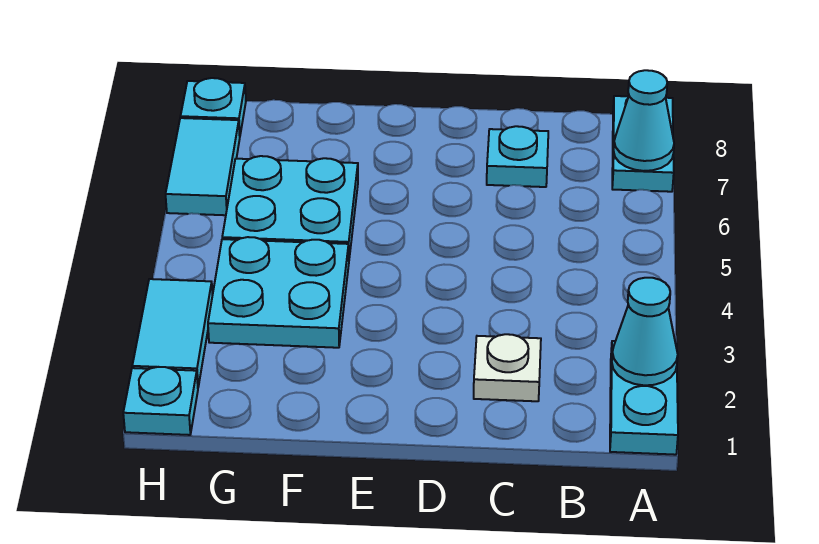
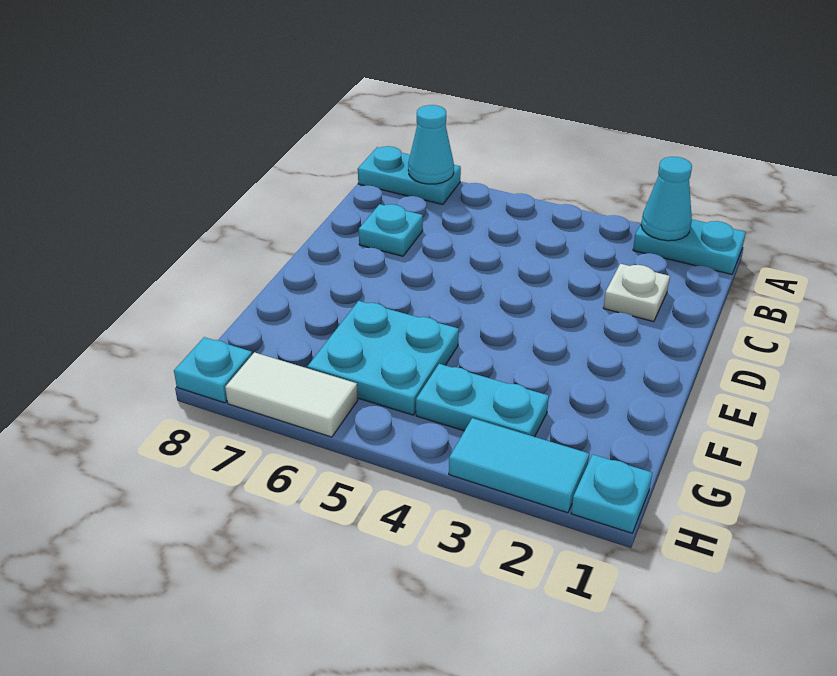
cyan 2x2 plate [208,237,349,348] -> cyan 1x2 plate [416,364,549,437]
cyan 1x2 tile [166,118,240,215] -> white 1x2 tile [225,352,358,437]

